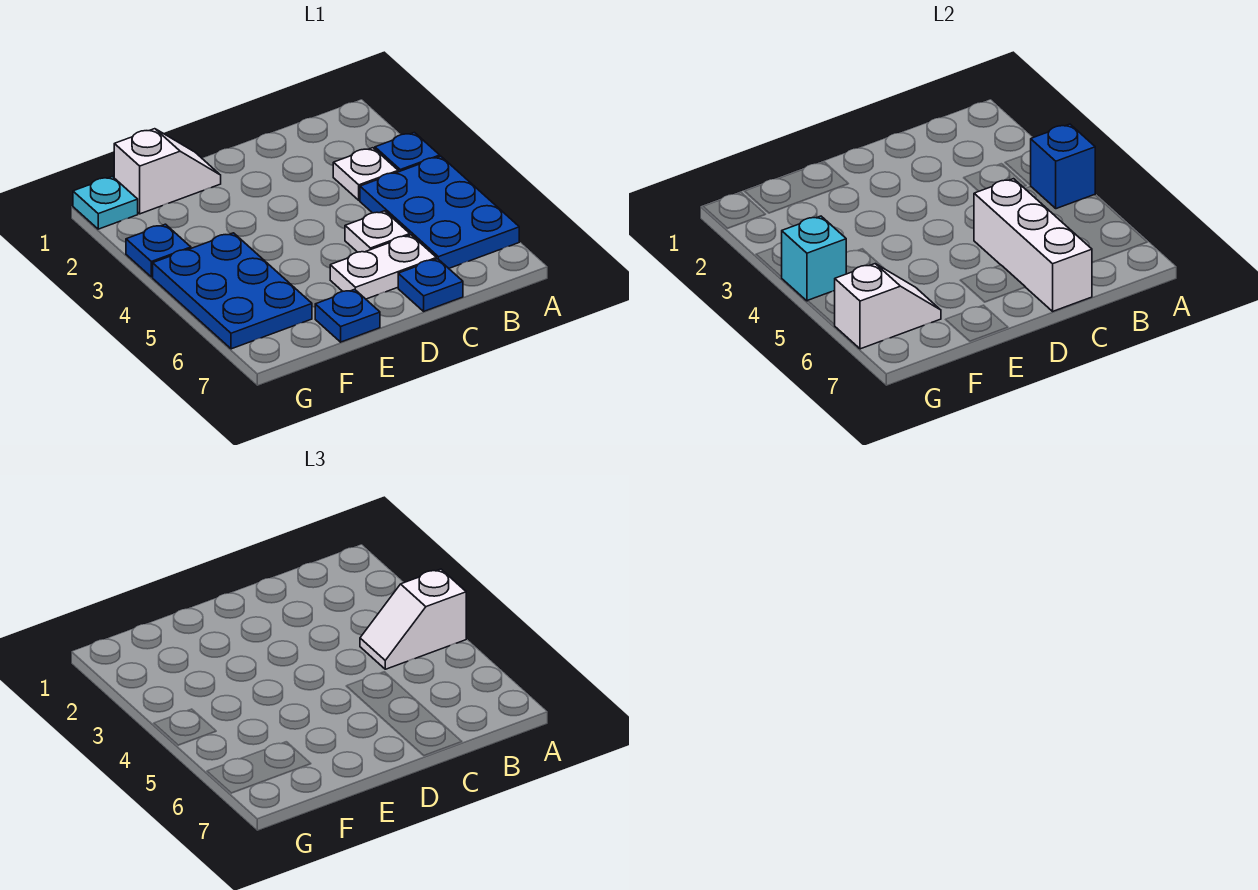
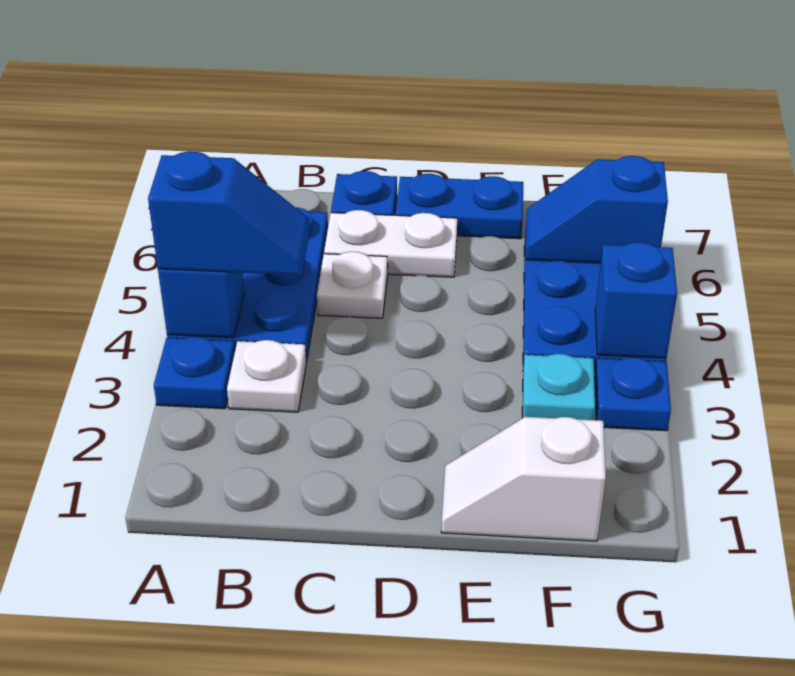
white 1x2 slope [360,569,466,669] -> blue 1x2 slope [148,151,310,275]
white 1x3 brick [974,179,1092,311] -> none
blue 1x1 plate [315,289,380,342] -> blue 1x2 plate [396,174,523,239]
white 1x2 slope [835,264,941,349] -> blue 1x2 slope [526,156,668,263]
cyan 1x1 plate [73,176,138,229] -> cyan 1x1 plate moved to [522,354,595,420]
cyan 1x1 brick [782,216,846,301] -> blue 1x1 brick [595,242,677,358]

